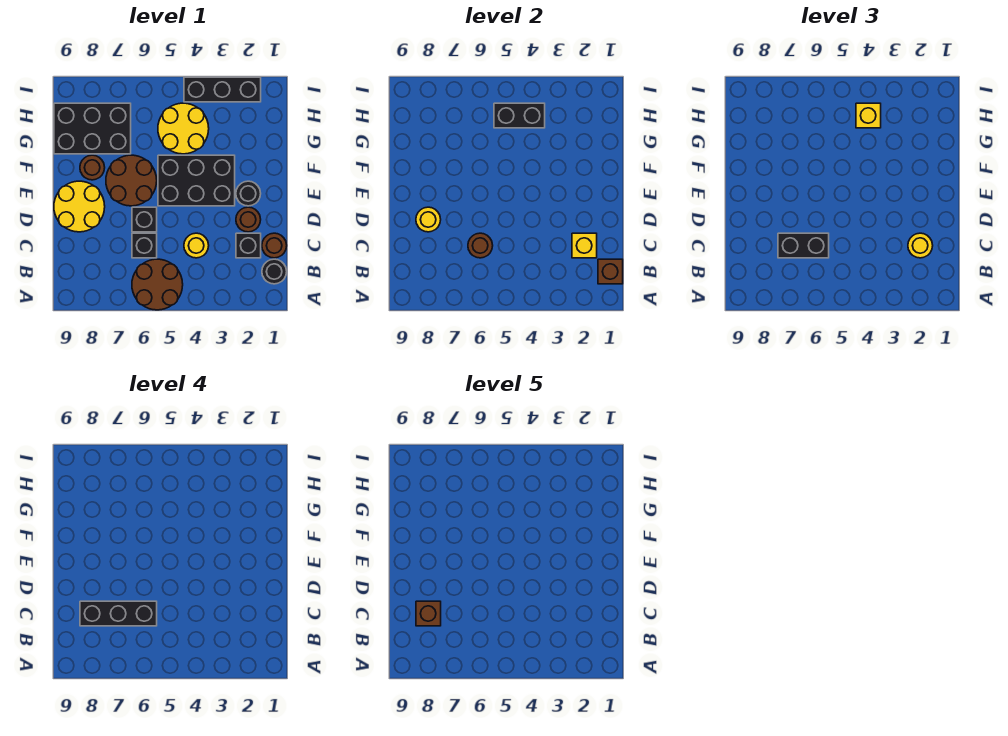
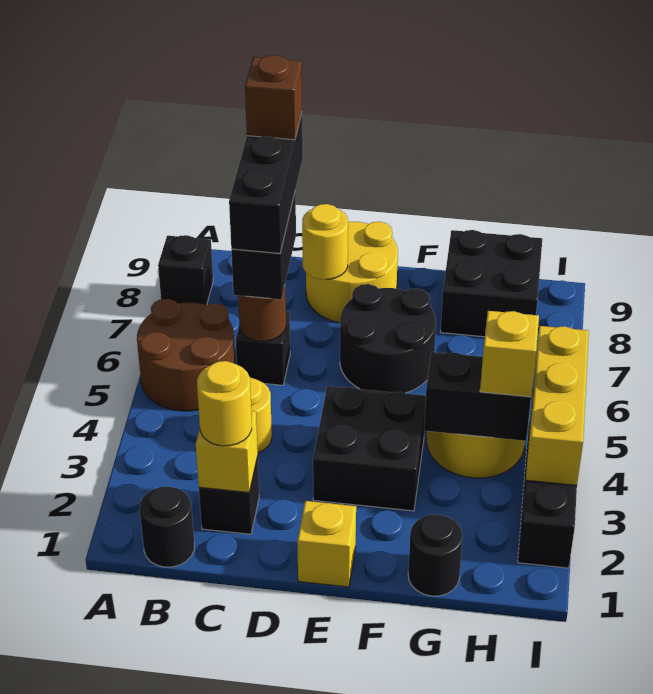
brown 1x1 brick [598,259,623,284] -> none
brown 1x1 round brick [262,233,287,258] -> none
brown 1x1 round brick [236,207,261,232] -> none
black 1x1 brick [132,207,157,232] -> black 1x1 brick moved to [158,235,213,305]
none -> yellow 1x1 brick [297,501,356,587]
black 1x1 round brick [236,181,261,206] -> black 1x1 round brick moved to [408,514,463,596]
black 2x3 brick [158,155,235,206] -> black 2x2 brick [313,386,426,511]
brown 2x2 round brick [106,155,157,206] -> black 2x2 round brick [340,284,436,393]
brown 1x1 round brick [80,155,105,180] -> none
black 2x3 brick [54,103,131,154] -> black 2x2 brick [441,230,542,337]
black 1x2 brick [494,103,545,128] -> black 1x2 brick turned to [424,352,531,441]
none -> yellow 1x3 brick [526,326,589,485]

